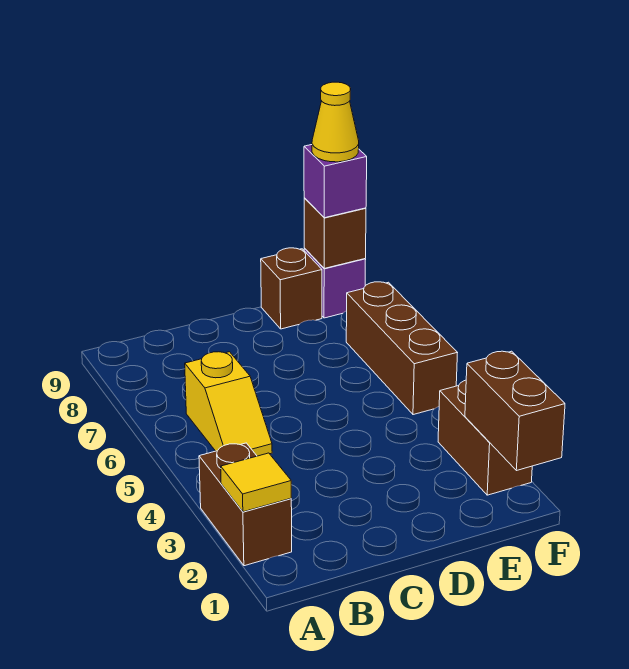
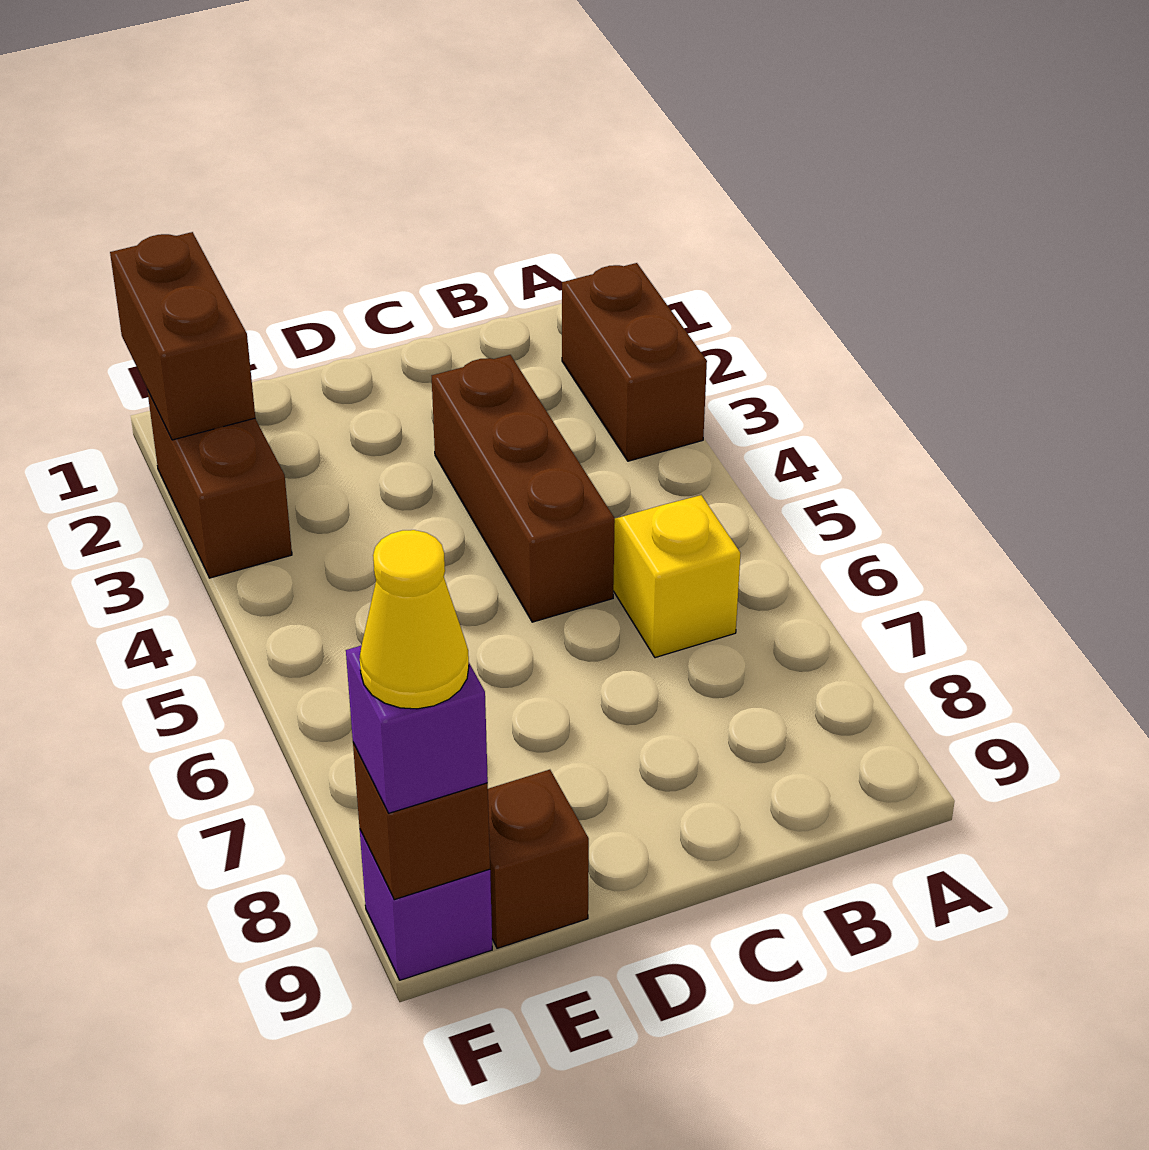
yellow 1x1 tile [221,453,291,512] -> none
brown 1x3 brick [346,282,458,415] -> brown 1x3 brick moved to [432,355,615,622]

